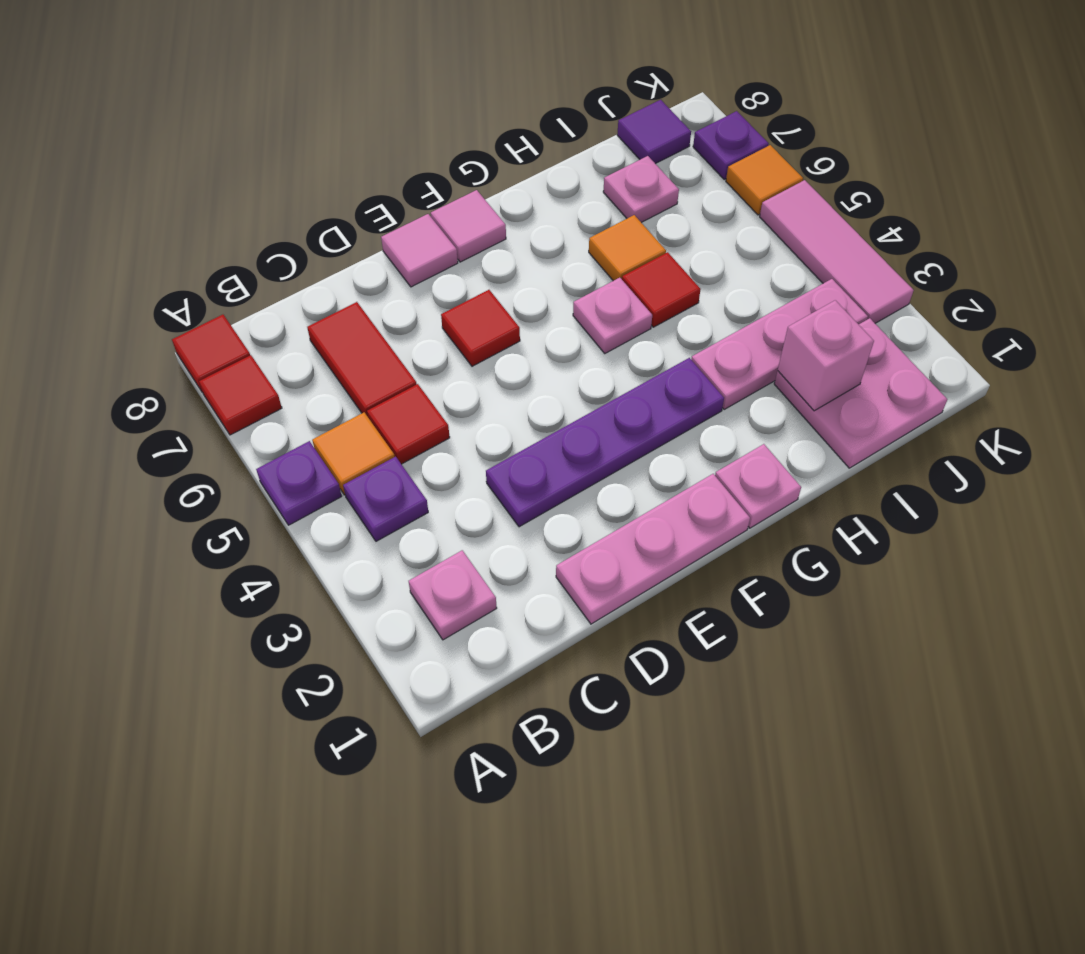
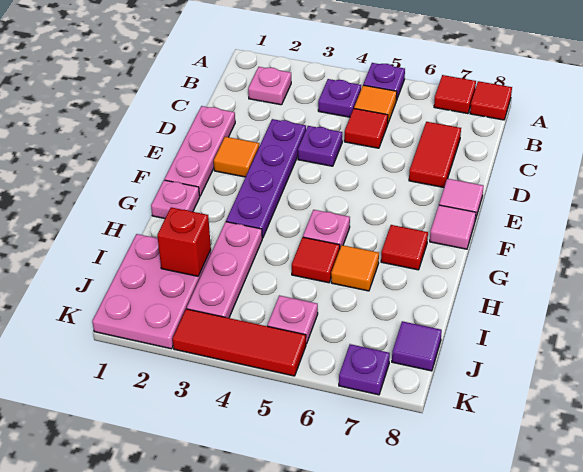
red 1x2 tile [307,302,417,417] -> red 1x2 tile turned to [409,122,461,187]
none -> purple 1x1 plate [298,126,342,166]
red 1x1 tile [441,290,520,366] -> red 1x1 tile moved to [381,225,428,270]
pink 2x2 plate [774,318,947,468] -> pink 2x3 plate [92,234,211,349]
pink 1x1 brick [778,300,874,411] -> red 1x1 brick [157,207,211,276]
pink 1x1 plate [603,156,679,223] -> pink 1x1 plate moved to [267,295,318,344]
pink 1x3 tile [760,180,914,323] -> red 1x3 tile [173,309,306,376]
orange 1x1 tile [726,145,803,215] -> orange 1x1 tile moved to [214,137,259,177]

